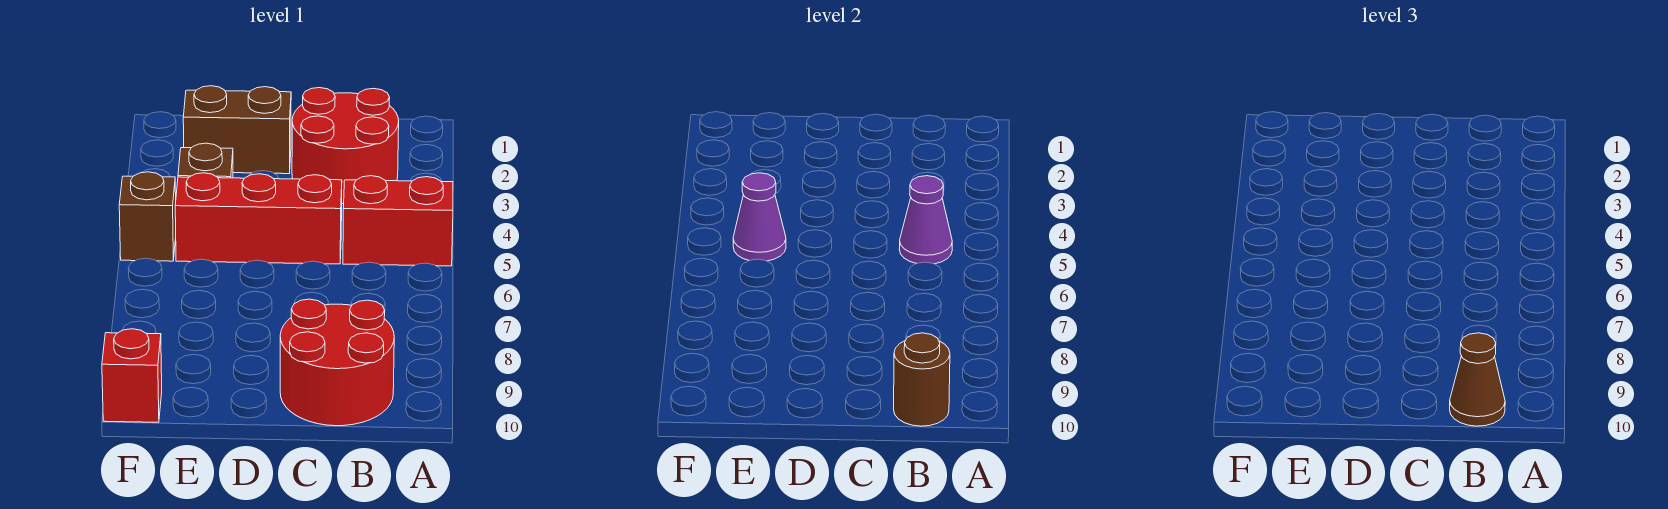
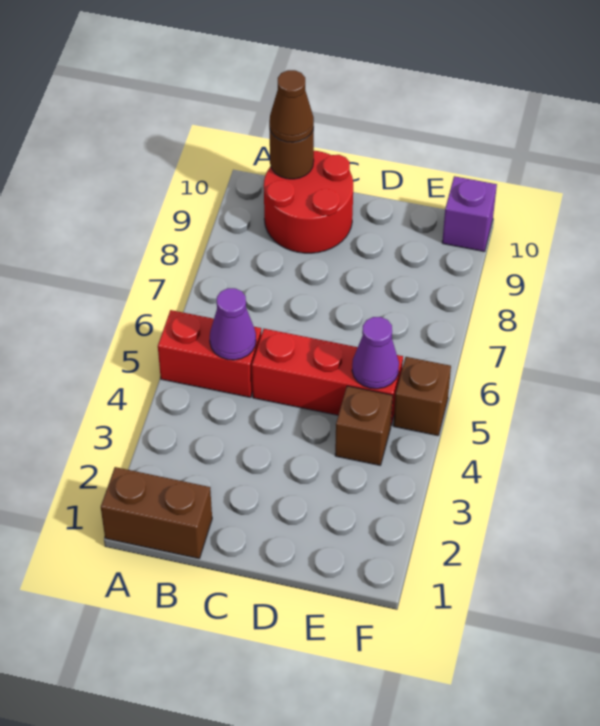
red 2x2 round brick [292,88,399,204] -> none
brown 1x2 brick [183,86,291,174] -> brown 1x2 brick moved to [101,467,212,558]
red 1x1 brick [102,329,162,422] -> purple 1x1 brick [442,176,497,252]

